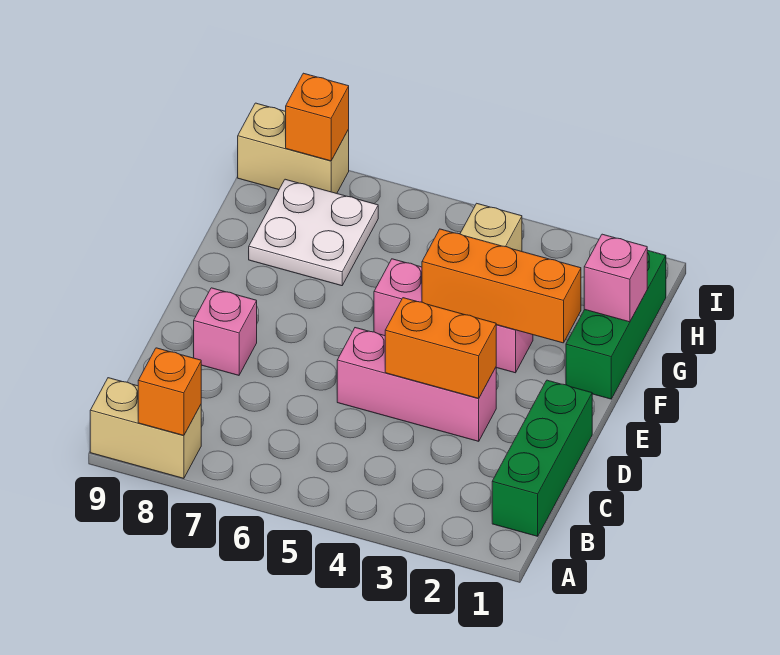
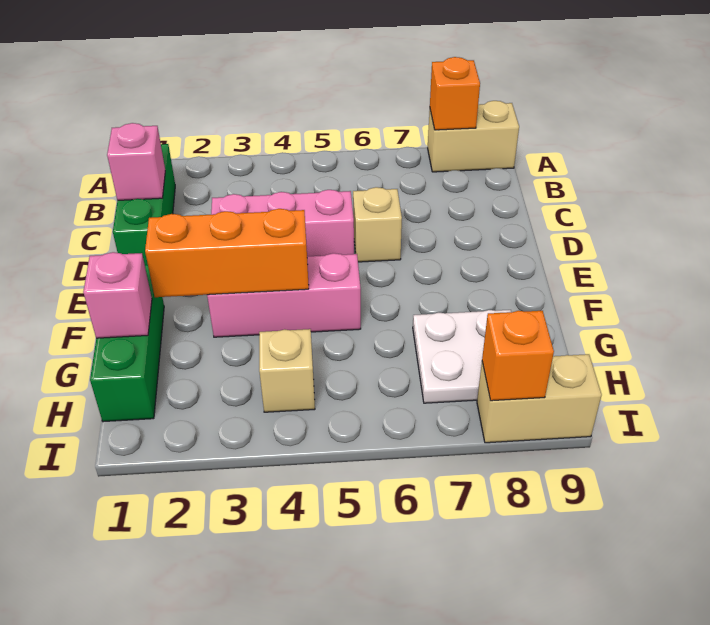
orange 1x2 brick [385,298,496,398] -> none
none -> tan 1x1 brick [353,187,402,262]
pink 1x1 brick [194,288,257,375] -> pink 1x1 brick moved to [107,123,165,200]

